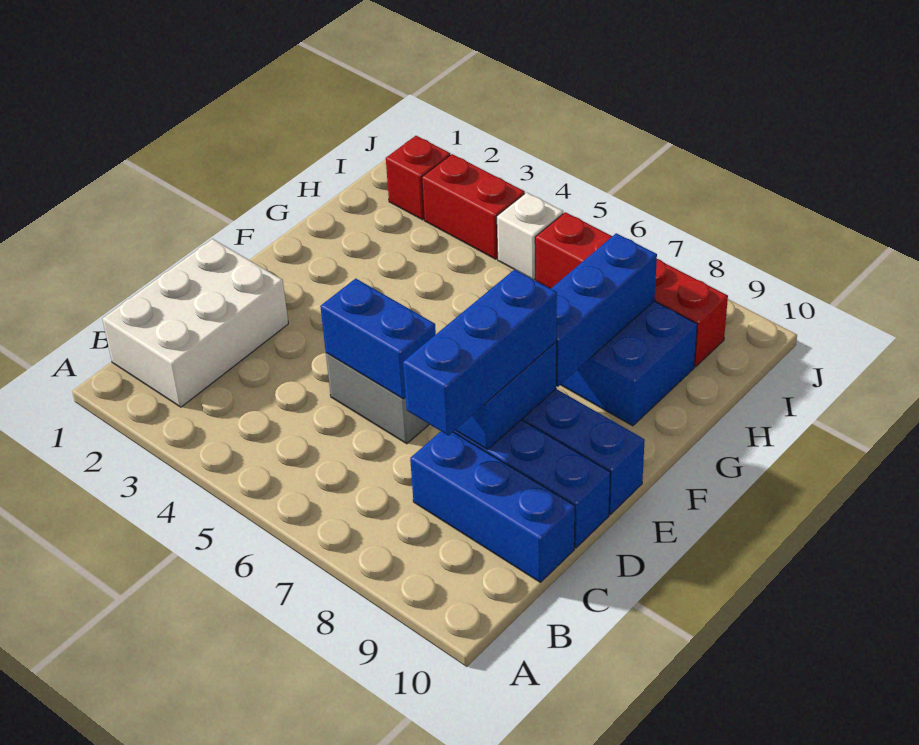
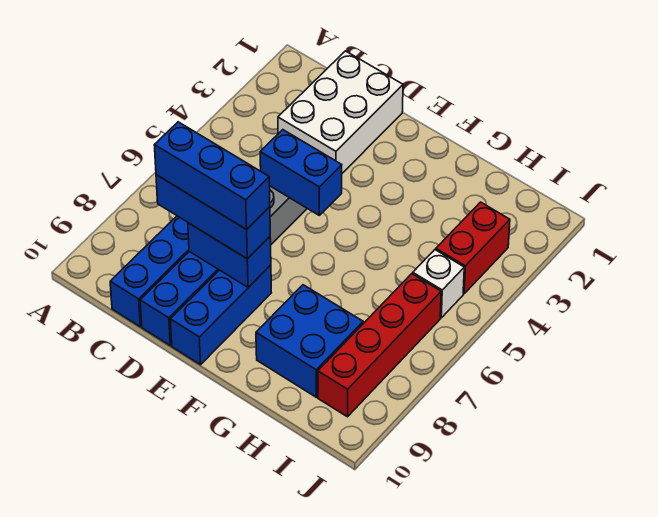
white 2x3 brick [102,239,288,407] -> white 2x3 brick turned to [278,51,403,173]
blue 1x2 brick [320,278,436,399] -> blue 1x2 brick turned to [260,130,342,215]
blue 1x3 brick [551,233,657,387] -> blue 1x3 brick moved to [154,122,270,229]
red 1x1 brick [386,136,450,220] -> none

